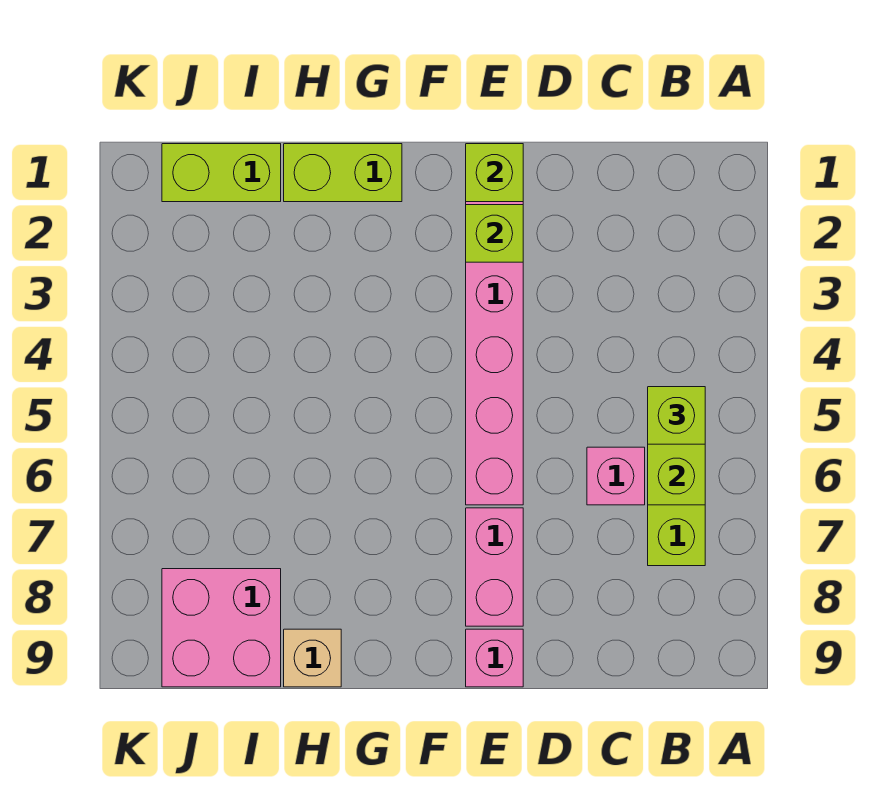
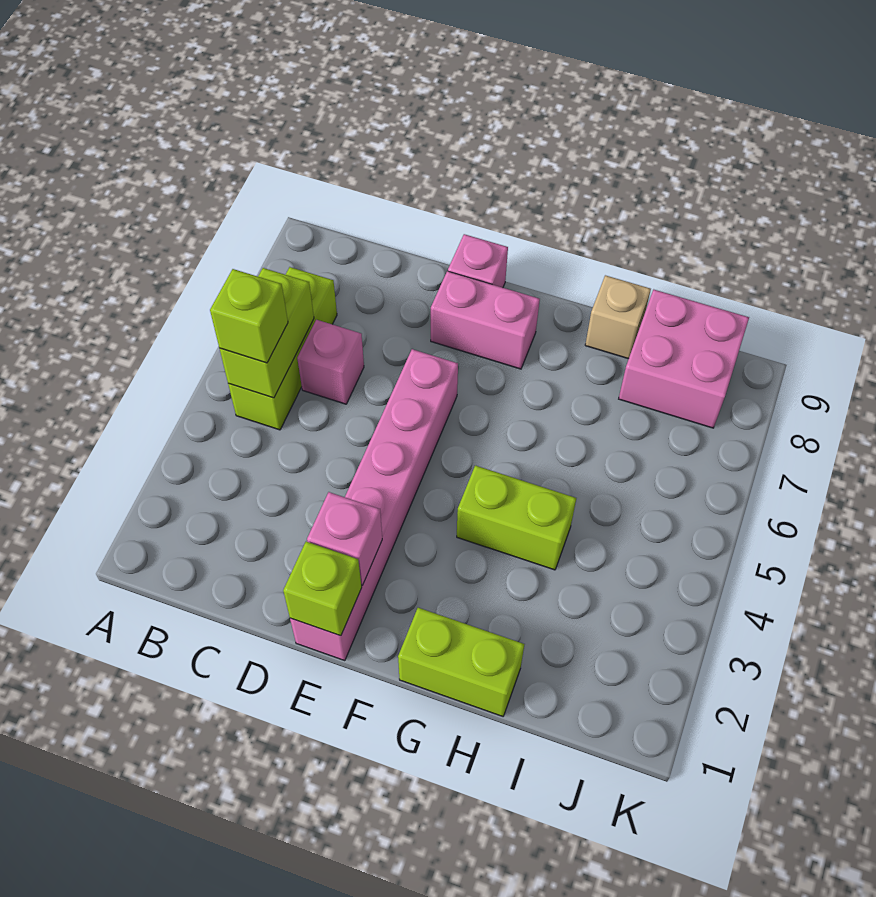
lime 1x1 brick [466,205,523,262] -> pink 1x1 brick [307,492,382,585]
pink 1x2 brick [466,508,523,626] -> pink 1x2 brick turned to [431,271,540,369]
lime 1x2 brick [162,144,281,202] -> lime 1x2 brick moved to [457,465,576,570]

